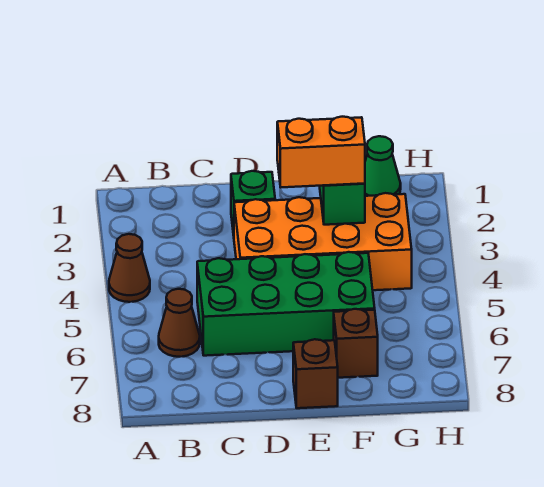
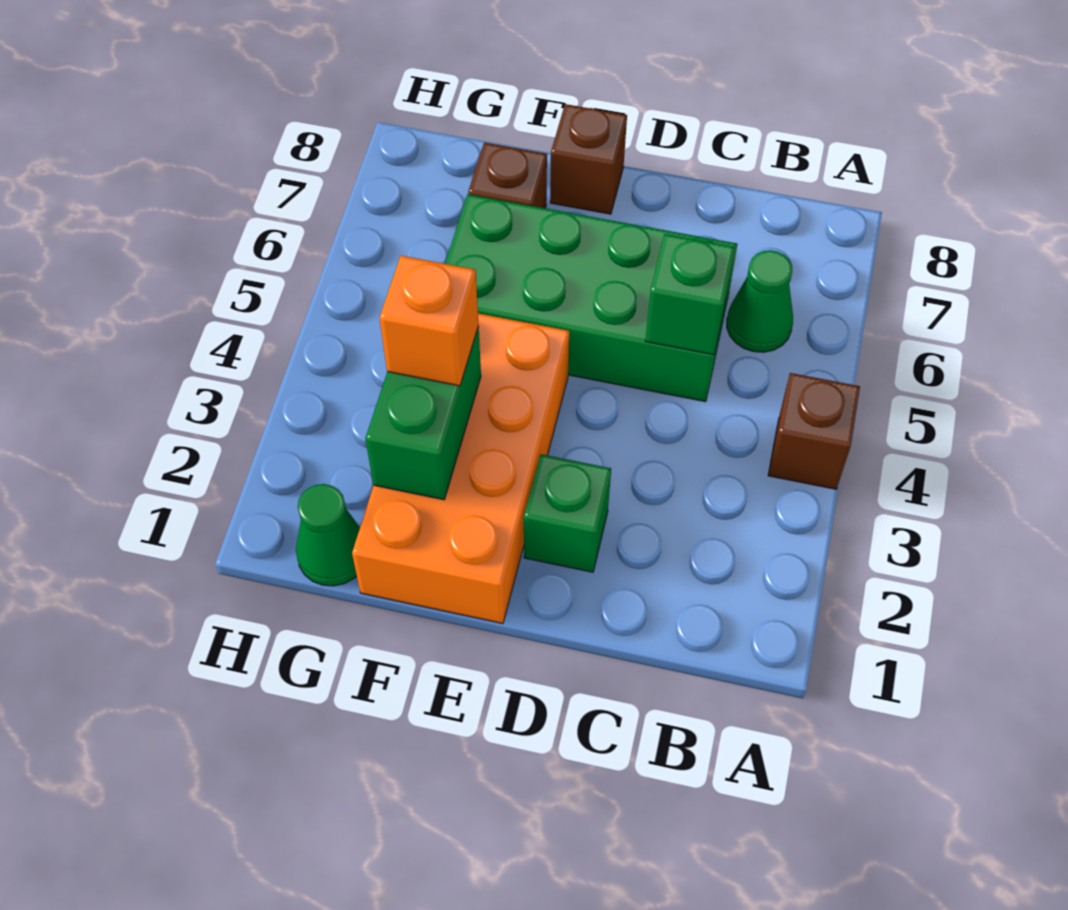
brown 1x1 cone [109,234,150,302] -> brown 1x1 brick [768,373,860,489]
brown 1x1 cone [159,289,200,357] -> green 1x1 cone [727,250,793,352]
none -> green 1x1 brick [645,234,735,355]
orange 2x4 brick [234,193,412,290] -> orange 2x4 brick turned to [352,313,569,623]
orange 1x2 brick [277,117,365,188] -> orange 1x1 brick [380,256,478,386]

